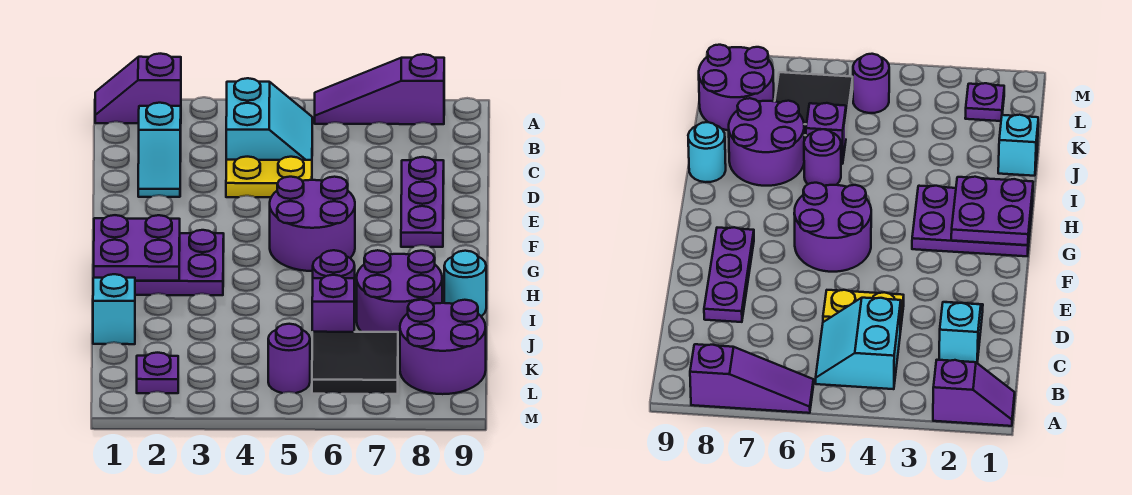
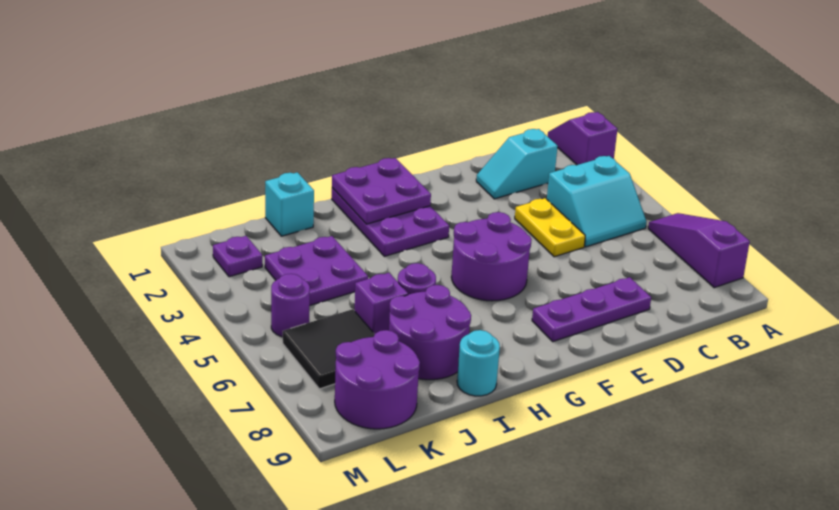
none -> purple 2x2 plate [265,236,368,305]

